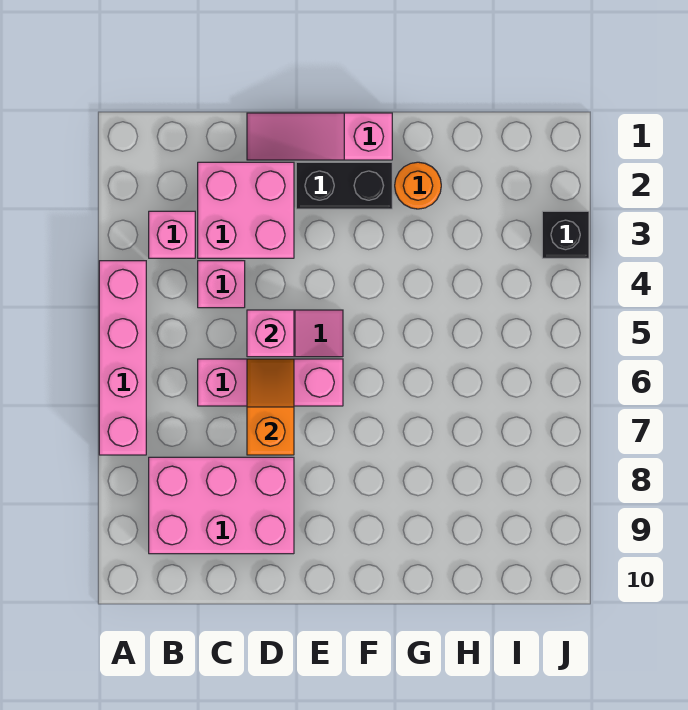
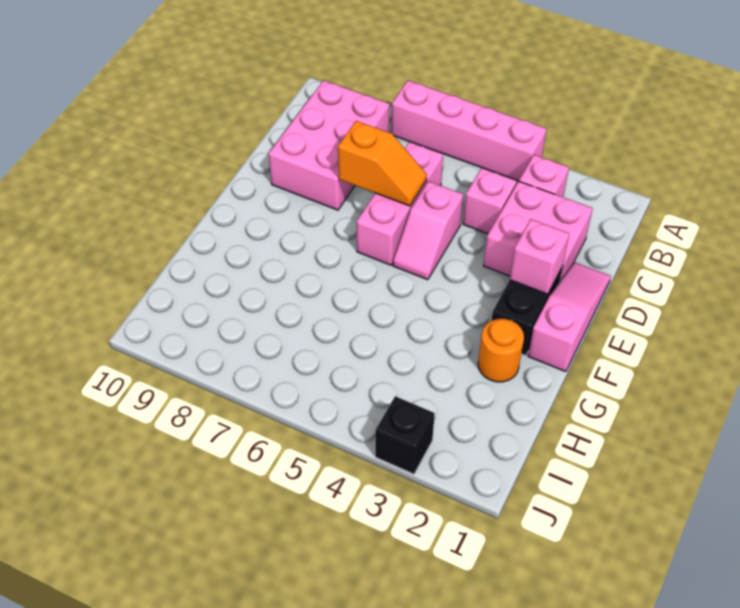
pink 1x1 brick [247,310,294,357] -> pink 1x1 brick moved to [510,219,569,294]

